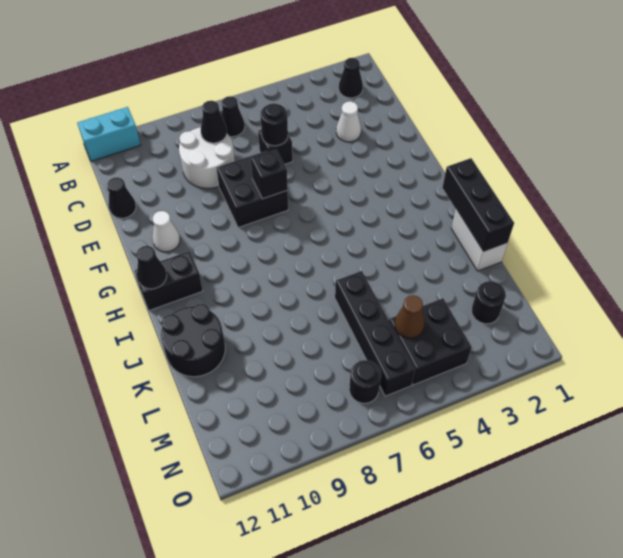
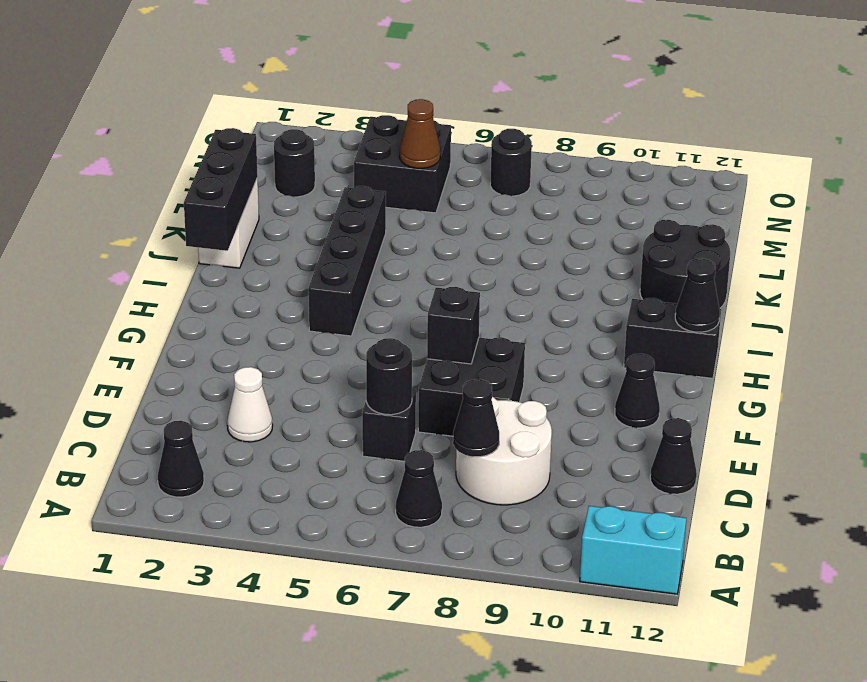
white 1x1 cone [152,211,180,252] -> black 1x1 cone [615,354,660,428]
black 1x4 brick [335,271,415,396] -> black 1x4 brick moved to [308,186,386,336]

